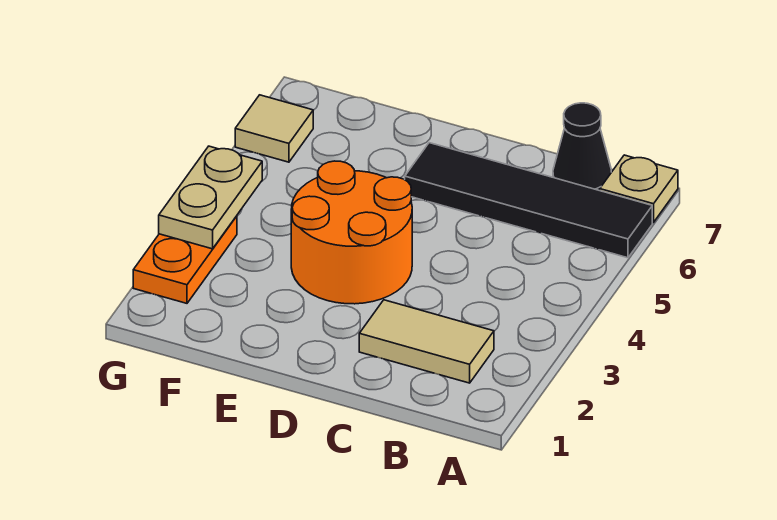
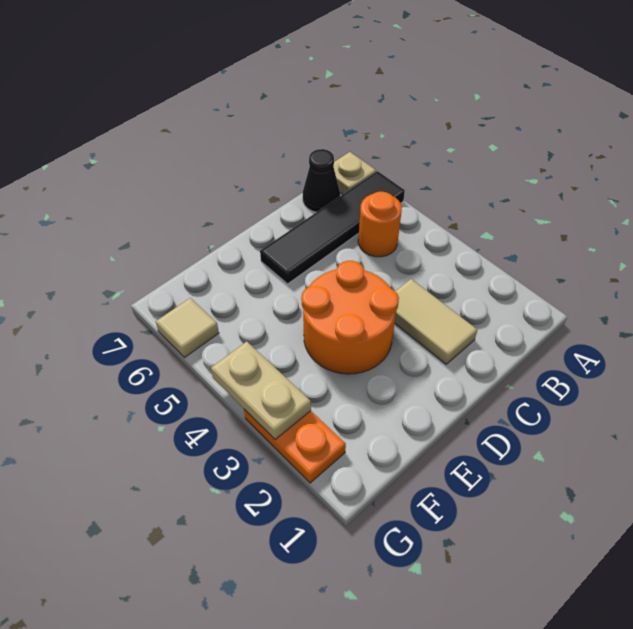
tan 1x2 tile [359,300,494,383] -> tan 1x2 tile turned to [395,279,477,364]
none -> orange 1x1 round brick [358,192,402,257]

